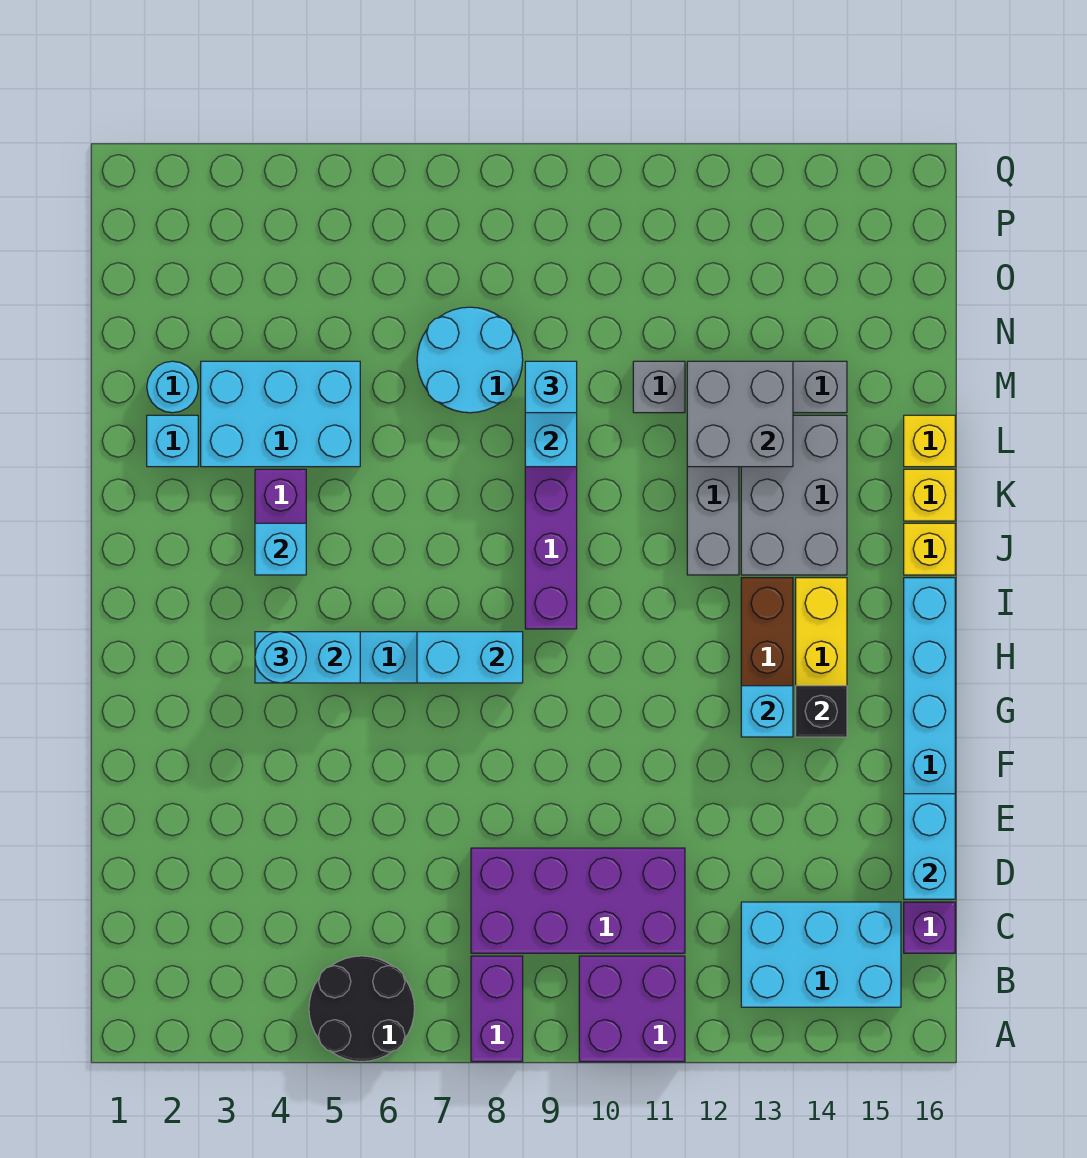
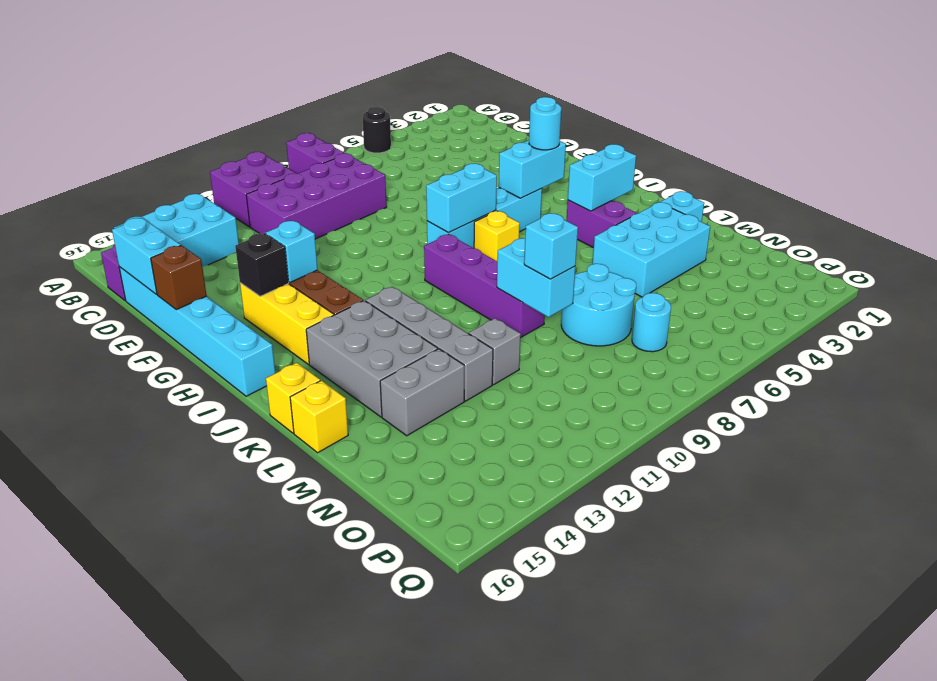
black 2x2 round brick [309,956,414,1062] -> black 1x1 round brick [362,107,391,153]
none -> brown 1x1 brick [151,245,207,310]
cyan 1x1 brick [255,523,306,575] -> cyan 1x2 brick [568,144,636,211]
yellow 1x1 brick [904,523,955,575] -> yellow 1x1 brick moved to [474,211,520,261]
grey 2x2 brick [687,361,793,467] -> none
cyan 1x1 round brick [147,361,198,413] -> cyan 1x1 round brick moved to [632,293,671,352]

